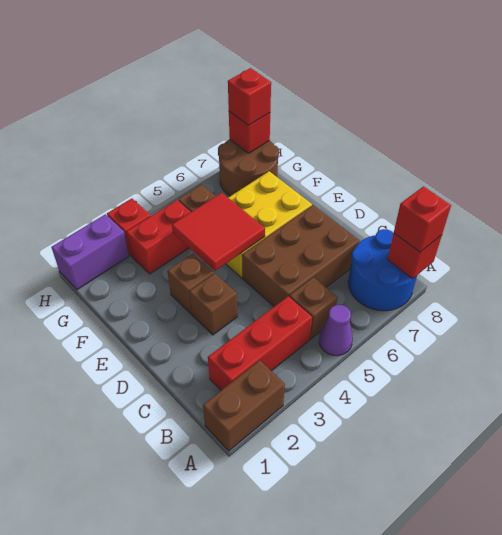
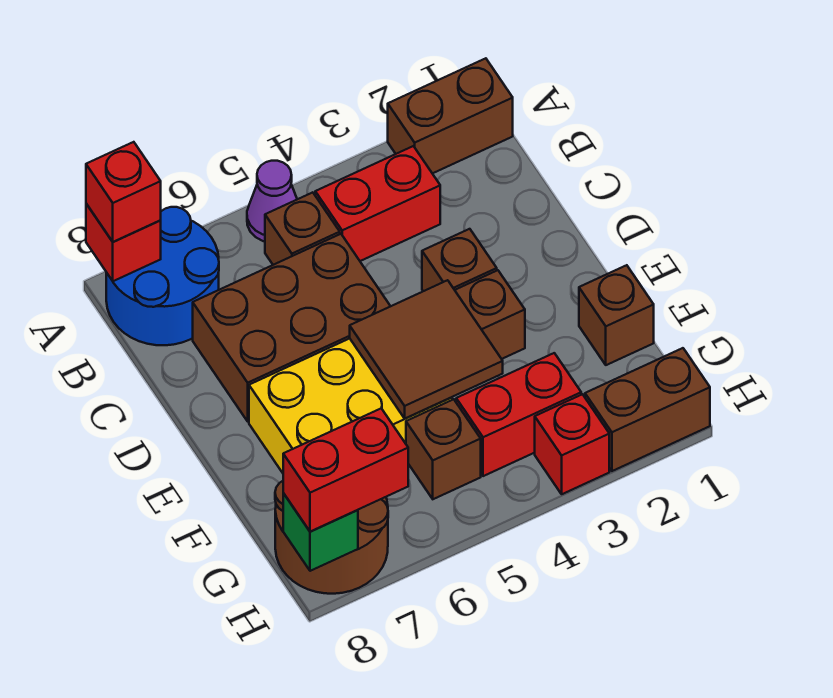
red 1x3 brick [208,296,312,390] -> red 1x2 brick [315,146,440,261]
red 2x2 tile [172,193,265,271] -> brown 2x2 tile [350,280,503,419]
none -> brown 1x1 brick [579,265,654,365]
purple 1x2 brick [51,214,129,290] -> brown 1x2 brick [585,348,710,471]
red 1x1 brick [229,112,270,153] -> green 1x1 brick [283,493,358,571]
red 1x1 brick [228,68,271,125] -> red 1x2 brick [283,408,408,532]

